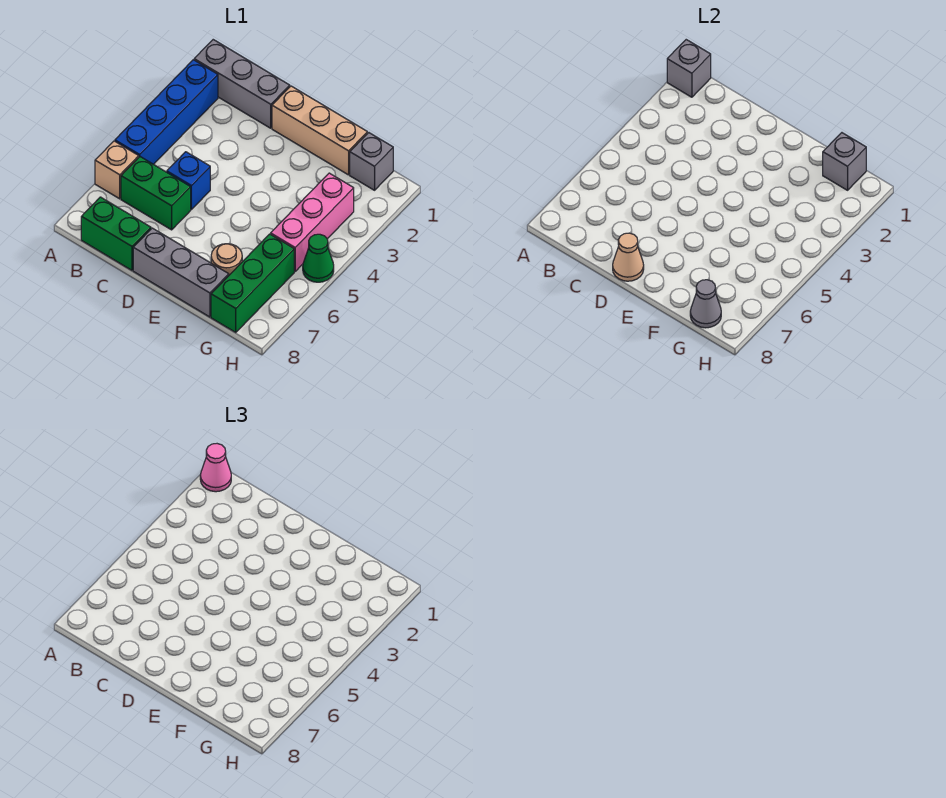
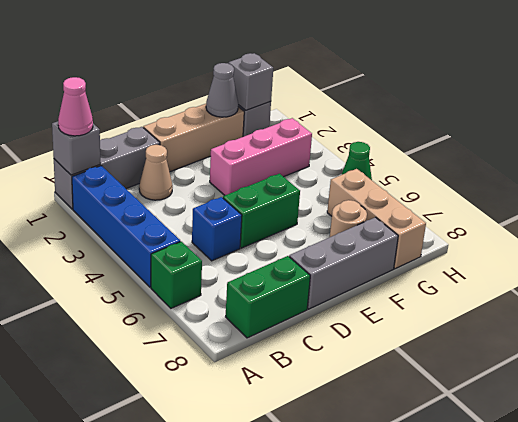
tan 1x1 brick [95,141,139,199] -> green 1x1 brick [151,242,202,308]
green 1x2 brick [121,157,191,230] -> green 1x2 brick moved to [223,174,300,248]
tan 1x1 cone [613,233,644,281] -> tan 1x1 cone moved to [139,145,173,200]
pink 1x3 brick [271,173,354,271] -> pink 1x3 brick turned to [210,118,312,195]
green 1x3 brick [211,234,294,332] -> tan 1x3 brick [327,169,426,269]
grey 1x1 cone [690,280,721,328] -> grey 1x1 cone moved to [206,63,238,117]

